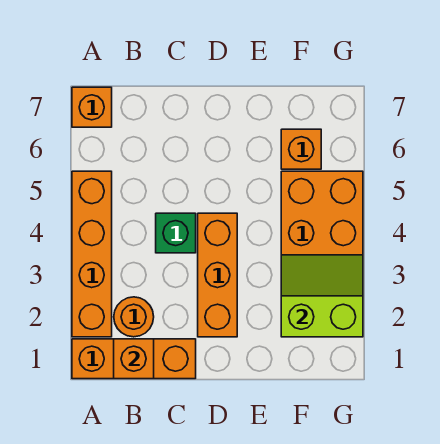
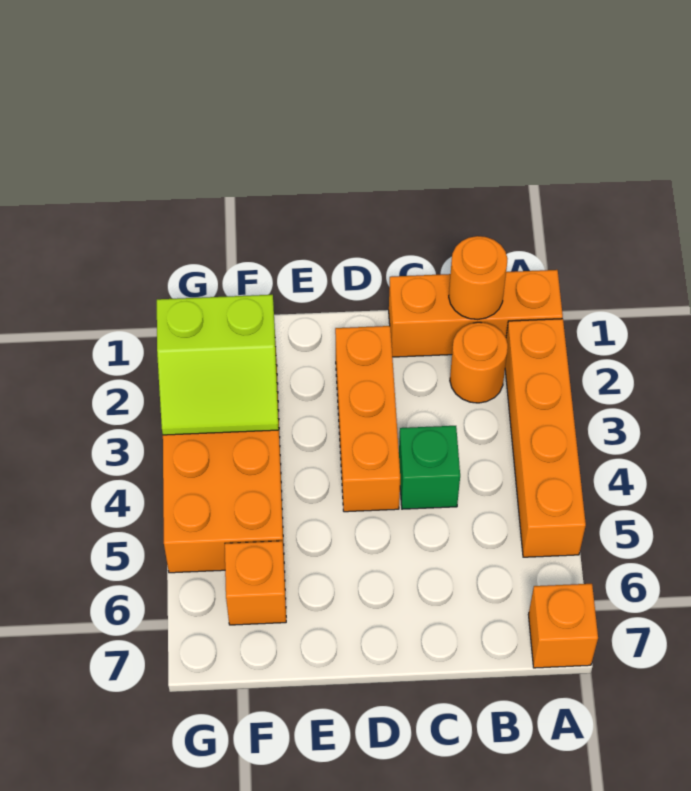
orange 1x1 brick [114,339,154,379] -> orange 1x1 round brick [449,236,508,319]

